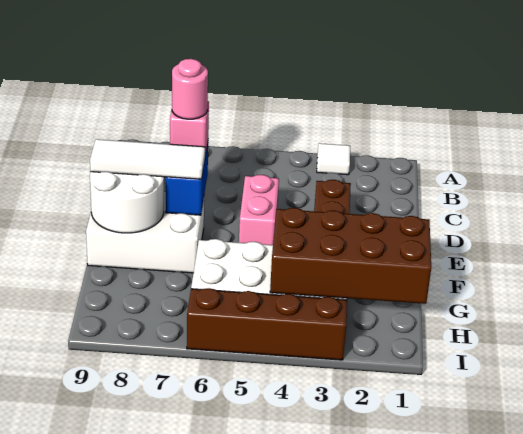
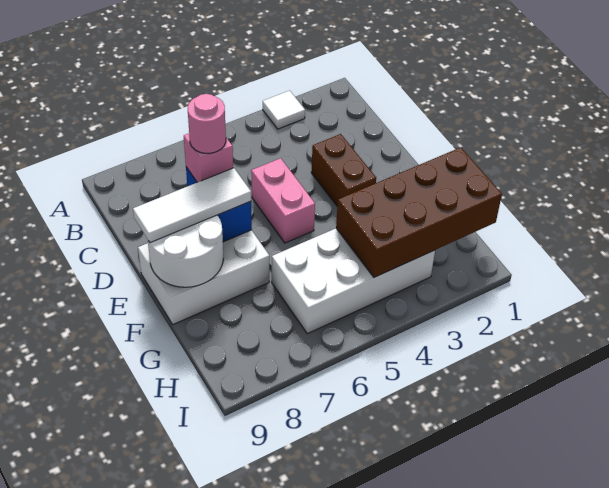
brown 1x4 brick [187,288,347,360] -> none

